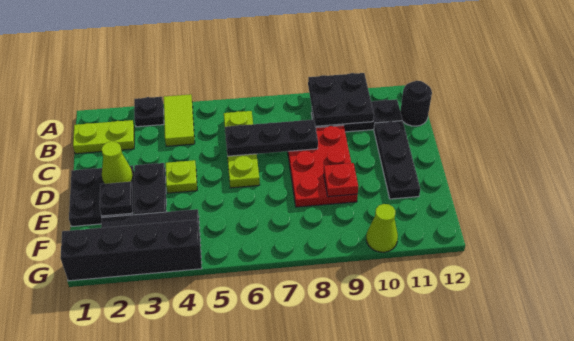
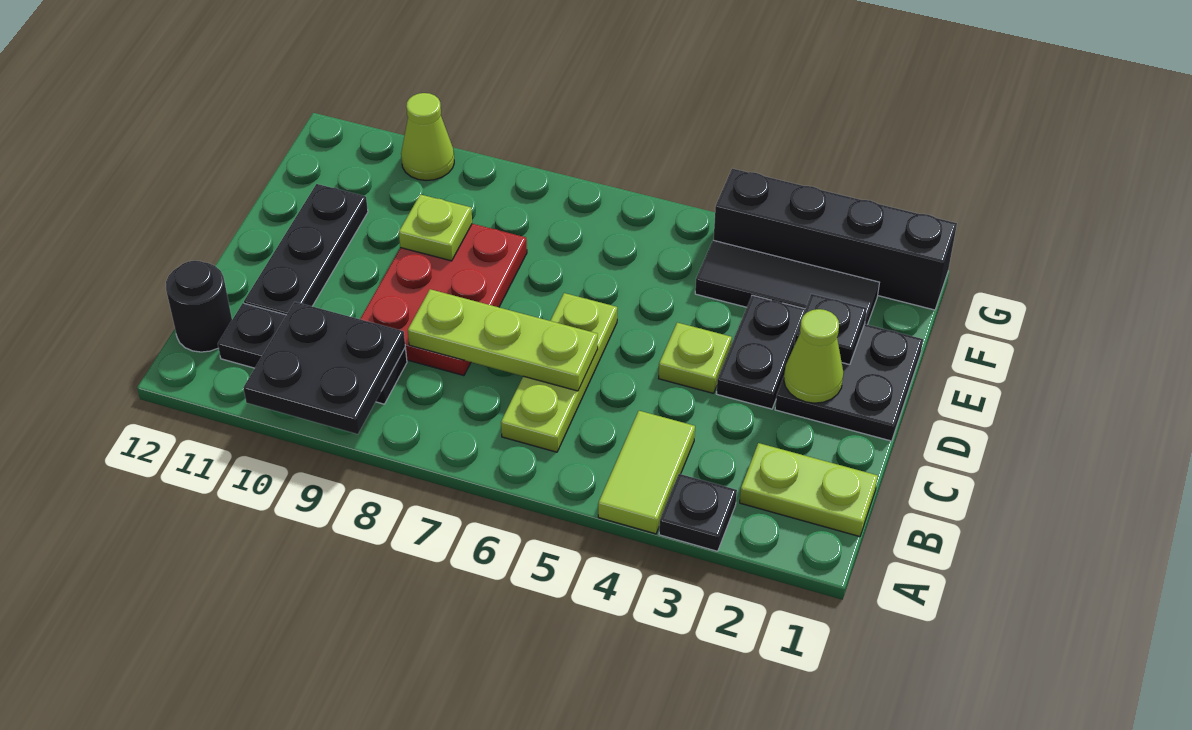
black 1x3 plate [225,120,318,156] -> lime 1x3 plate [408,289,598,391]
red 1x1 plate [324,163,358,197] -> lime 1x1 plate [399,194,472,261]

